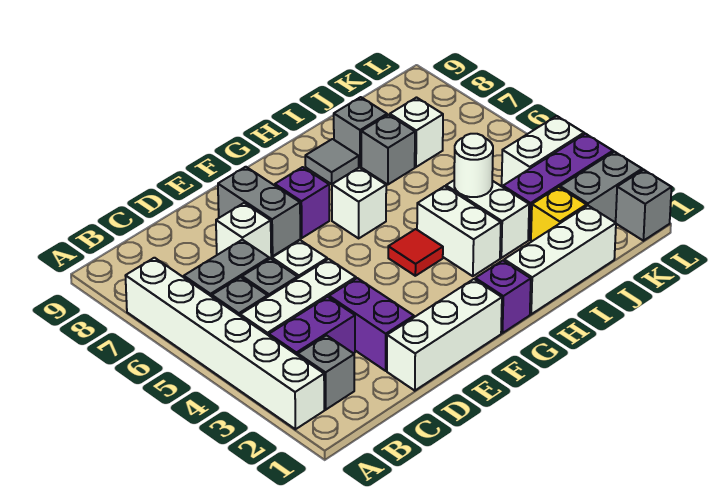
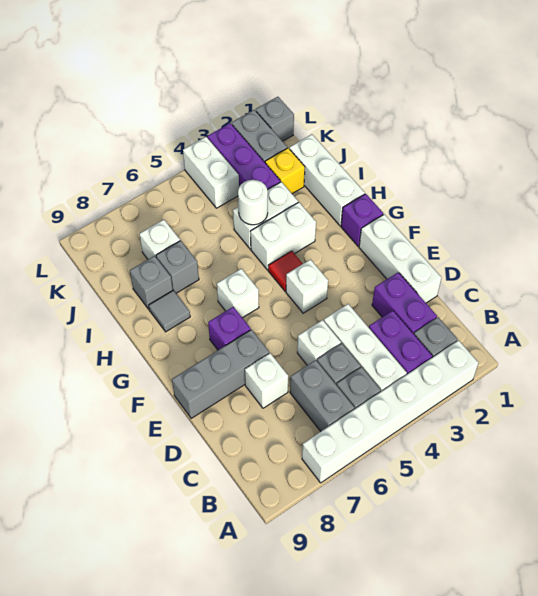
purple 1x2 brick [329,278,414,371] -> purple 1x2 brick turned to [372,272,437,334]
grey 1x2 brick [218,167,300,256] -> grey 1x3 brick [172,330,269,418]
none -> white 1x1 brick [286,260,328,313]

